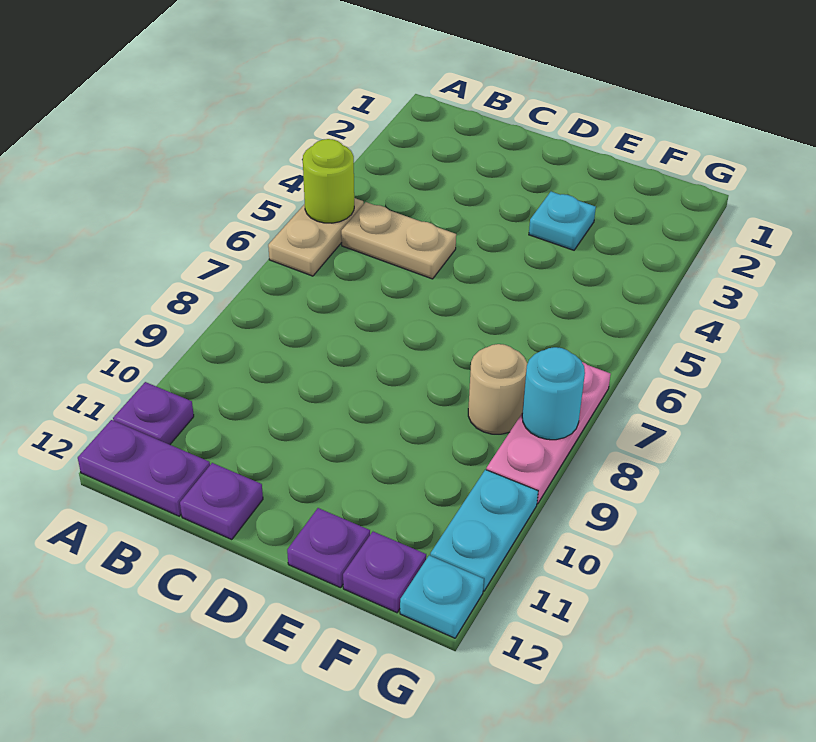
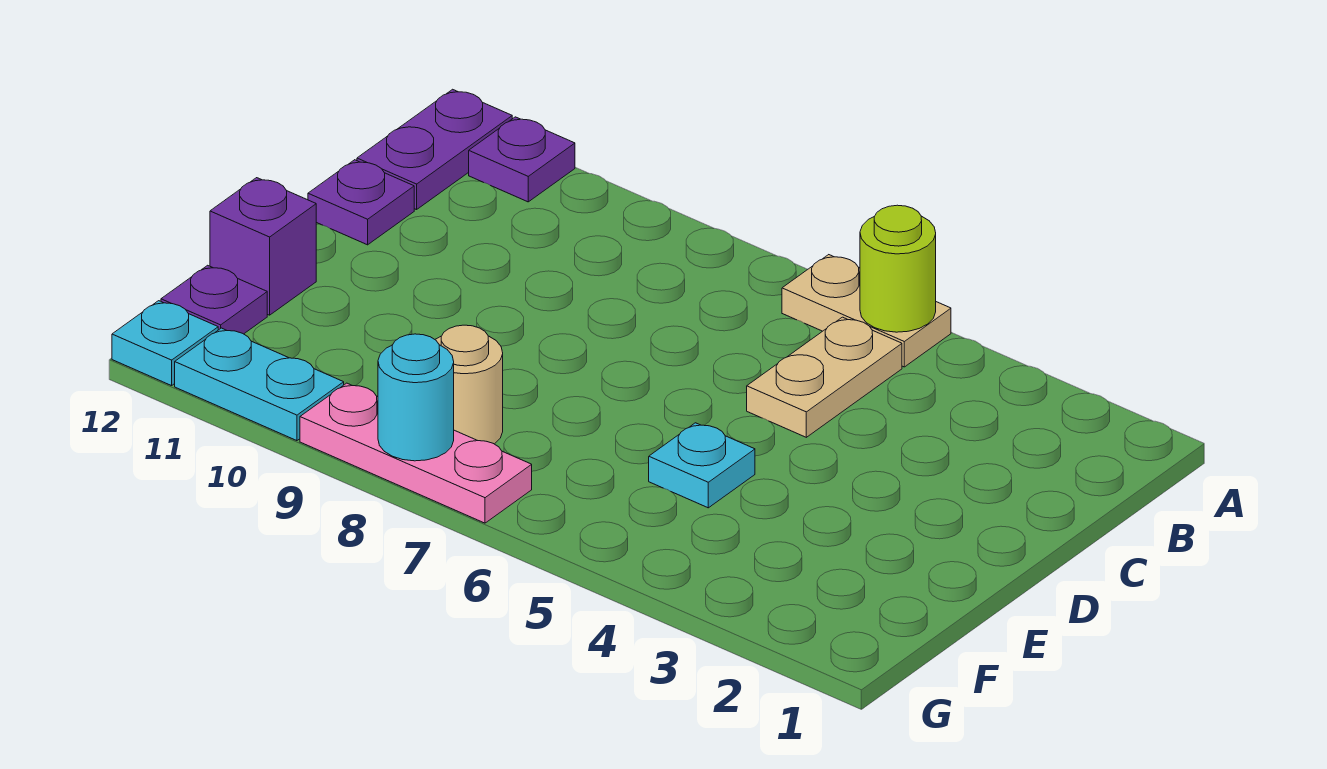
cyan 1x1 plate [529,192,596,250] -> cyan 1x1 plate moved to [649,423,755,508]
purple 1x1 plate [287,508,370,588] -> purple 1x1 brick [210,178,316,315]

